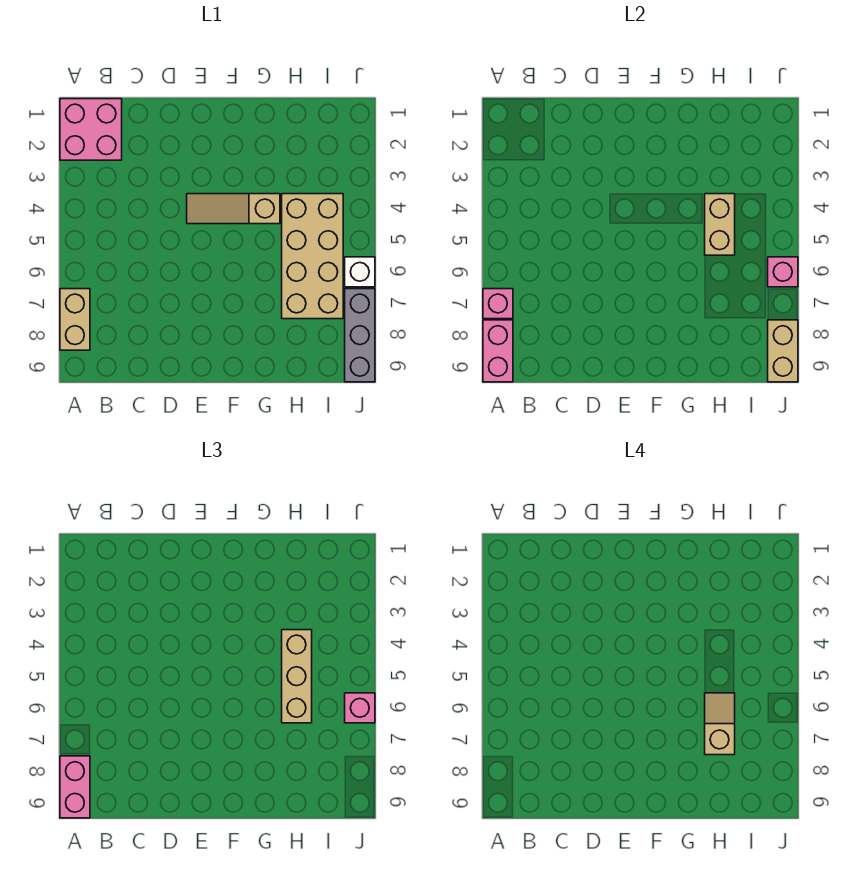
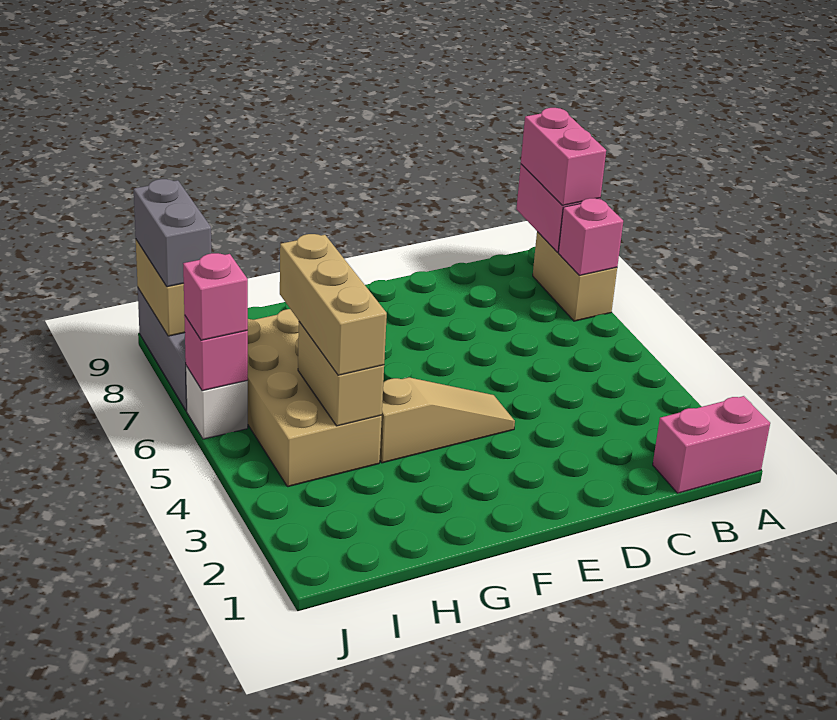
pink 2x2 brick [60,99,122,160] -> pink 1x2 brick [653,396,770,493]
tan 1x2 slope [705,693,735,755] -> none
none -> grey 1x2 brick [134,179,211,287]

